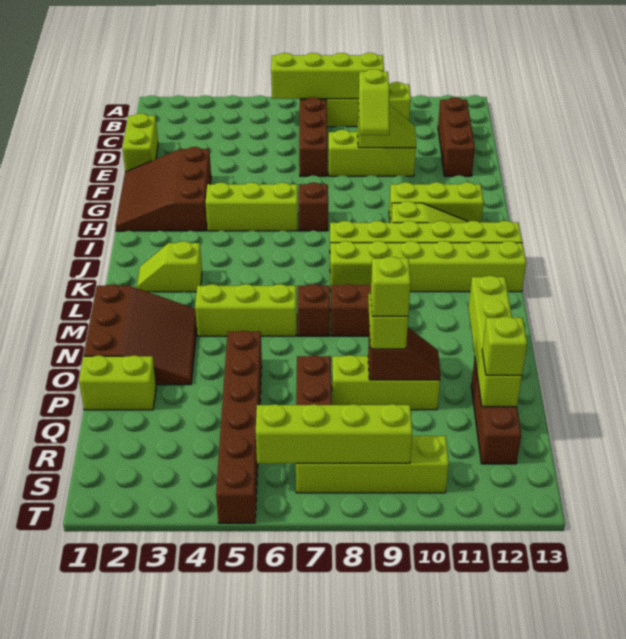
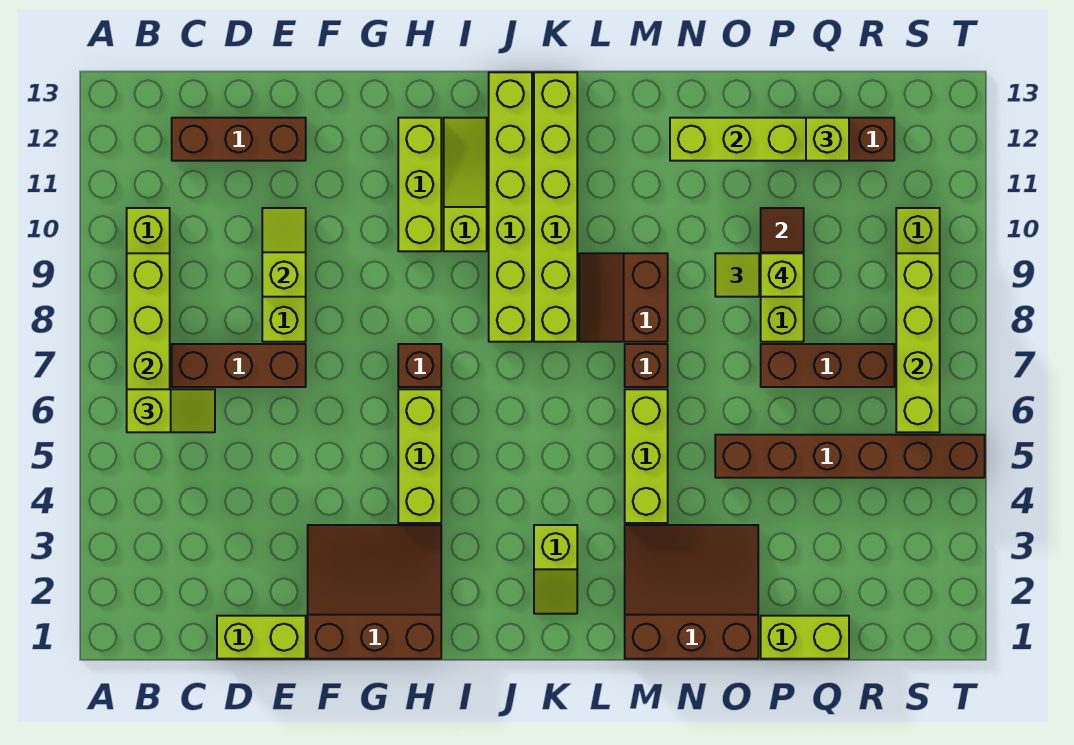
lime 1x2 slope [358,69,389,135] -> lime 1x2 slope moved to [127,389,215,432]
brown 3x3 slope [115,147,211,231] -> brown 3x3 slope turned to [308,525,441,659]
lime 1x2 brick [79,355,156,410] -> lime 1x2 brick turned to [761,616,849,659]

